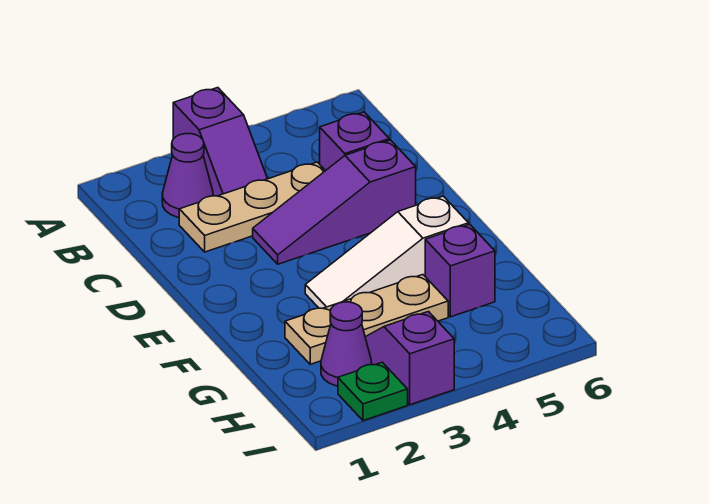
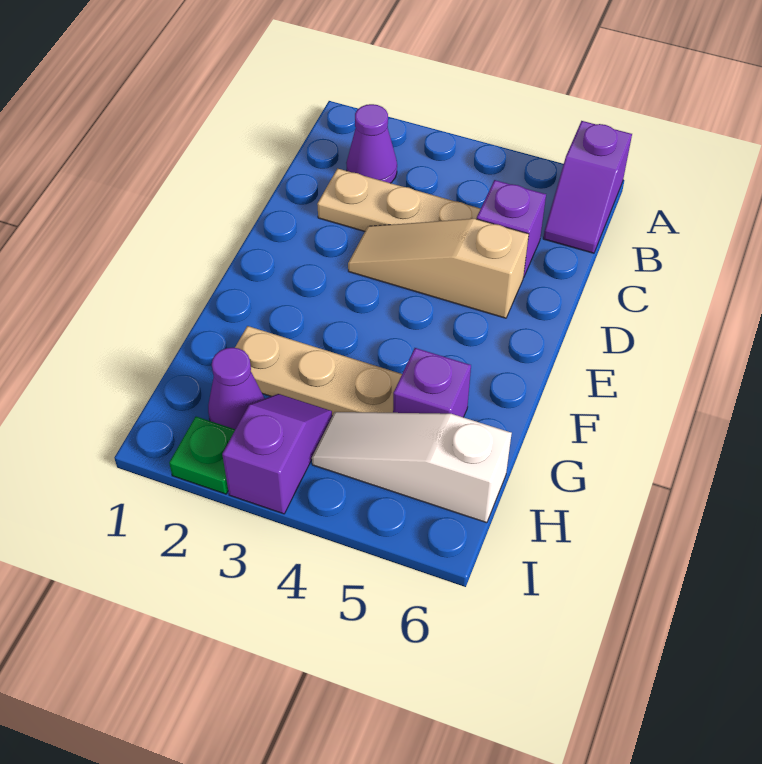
purple 1x2 slope [173,88,267,196] -> purple 1x2 slope moved to [543,121,632,253]
purple 1x3 slope [253,140,416,264] -> tan 1x3 slope [348,219,529,318]
white 1x3 slope [305,196,469,308] -> white 1x3 slope moved to [312,412,512,523]

